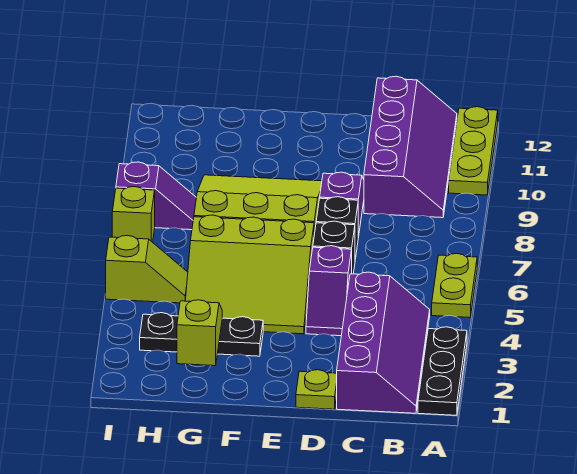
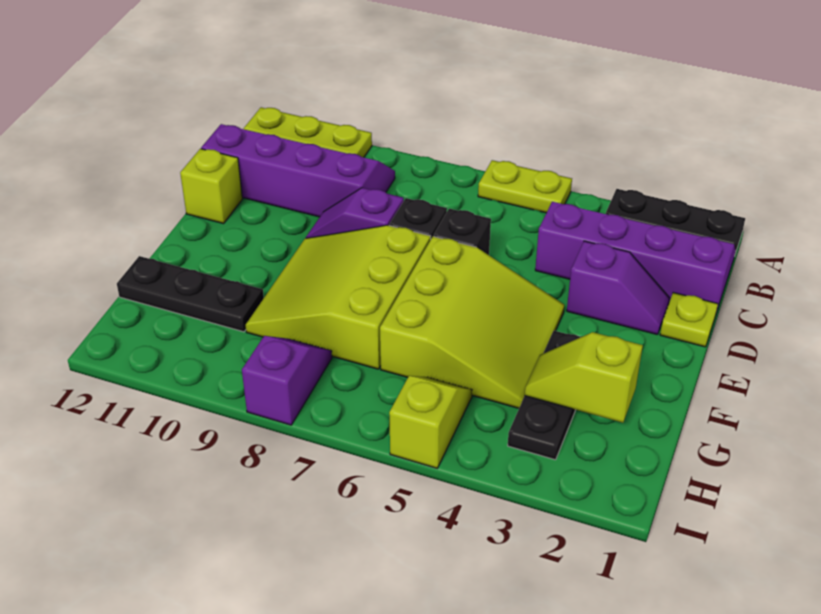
purple 1x2 slope [306,246,352,336] -> purple 1x2 slope moved to [567,241,669,335]
none -> black 1x3 plate [117,256,264,332]
lime 1x1 brick [112,187,155,242] -> lime 1x1 brick moved to [180,149,242,224]

